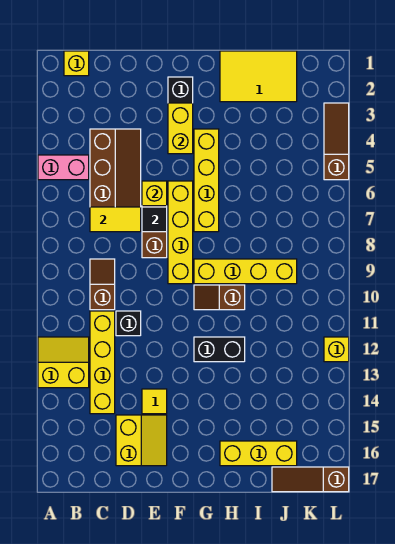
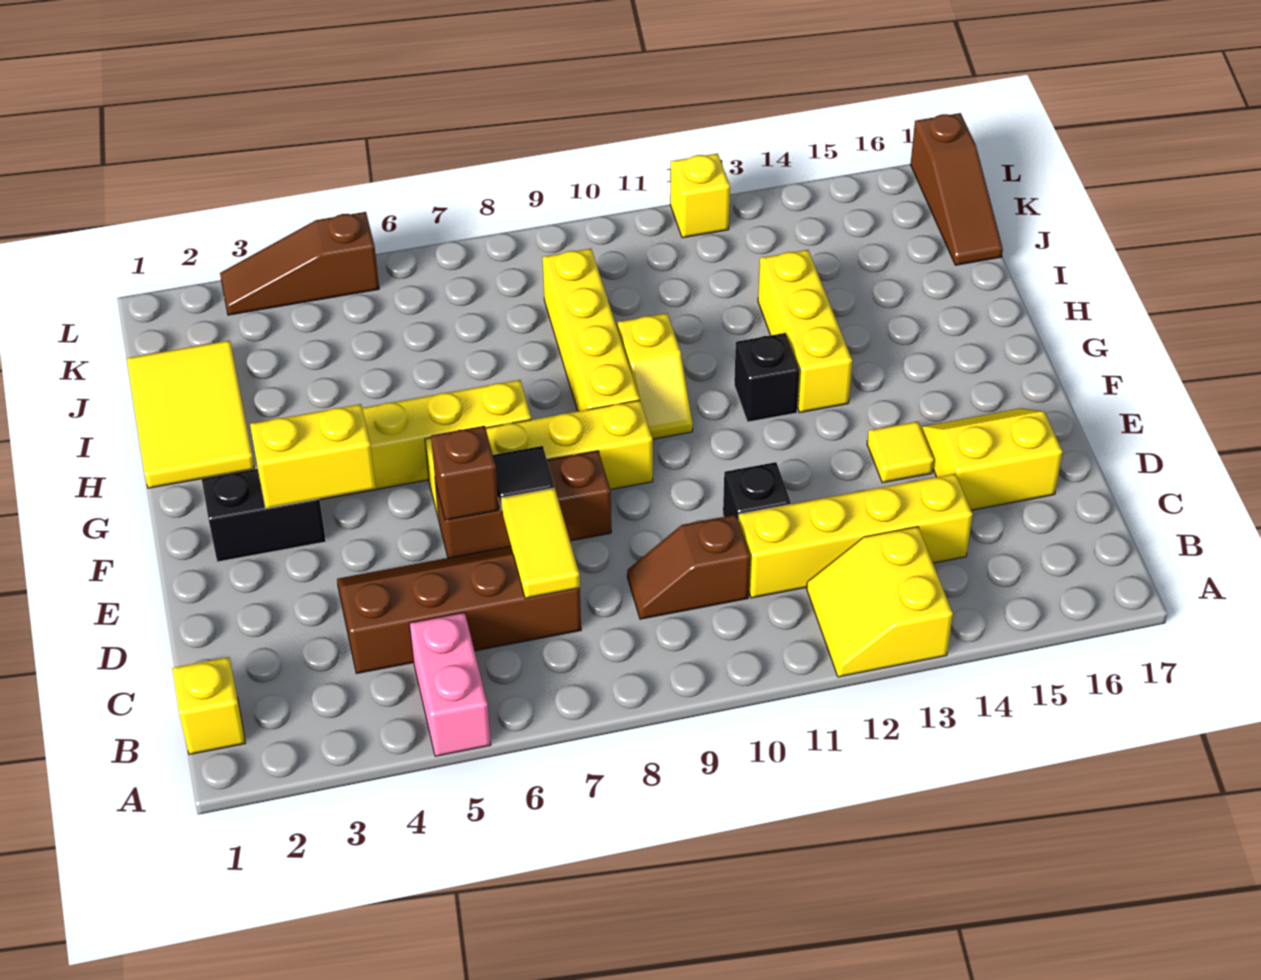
yellow 1x1 brick [142,181,167,206] -> brown 1x1 brick [431,426,499,520]
brown 1x2 slope [194,285,245,310] -> yellow 1x2 slope [618,313,693,439]
black 1x2 brick [194,337,245,362] -> black 1x1 brick [734,333,800,422]
yellow 1x3 brick [220,441,297,466] -> yellow 1x3 brick moved to [758,250,852,413]

